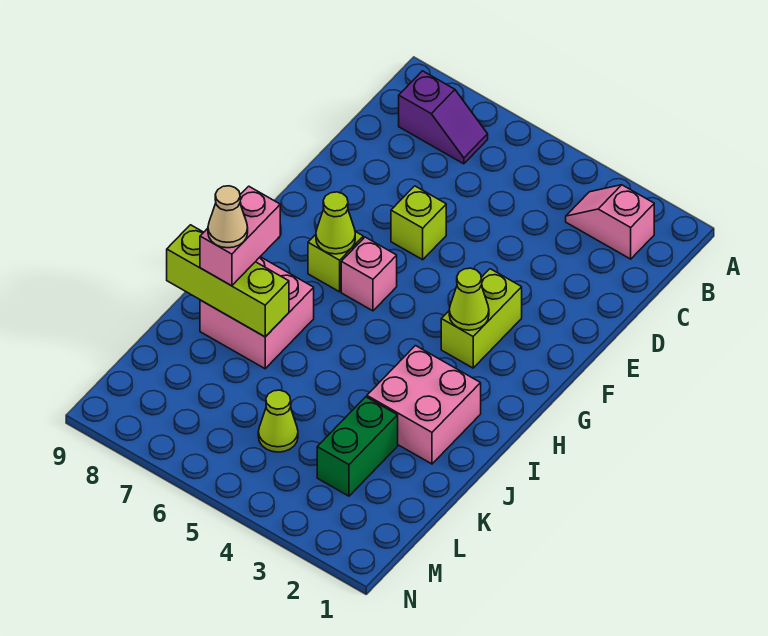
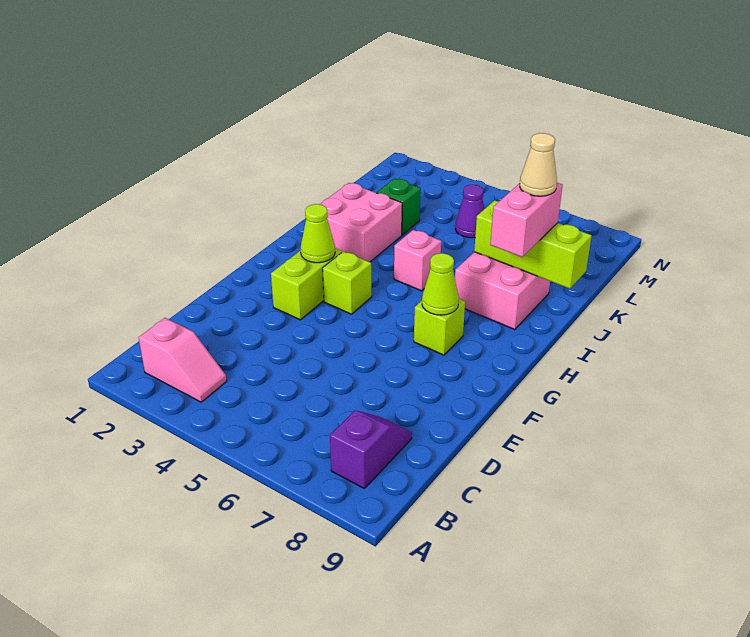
purple 1x2 slope [399,71,488,164] -> purple 1x2 slope turned to [330,410,412,489]
lime 1x1 brick [391,186,446,260] -> lime 1x1 brick moved to [323,251,372,314]
pink 1x1 brick [341,237,397,311] -> pink 1x1 brick moved to [394,230,441,291]
green 1x2 brick [317,397,398,496] -> green 1x1 brick [377,179,421,235]
lime 1x1 cone [258,390,298,452] -> purple 1x1 cone [455,185,484,238]

